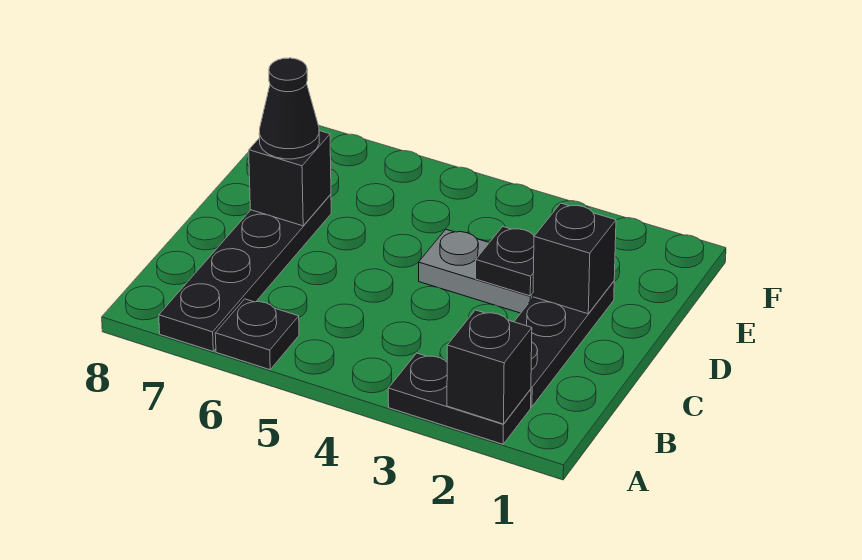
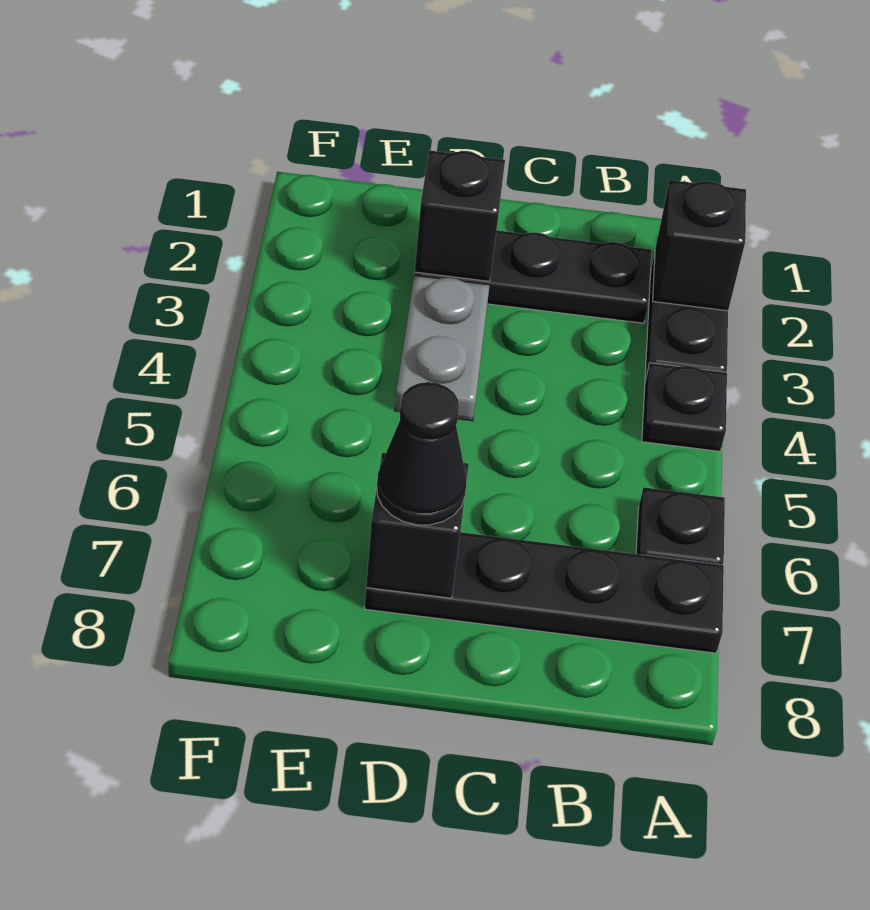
black 1x1 plate [476,227,534,296] -> black 1x1 plate moved to [642,363,727,451]

